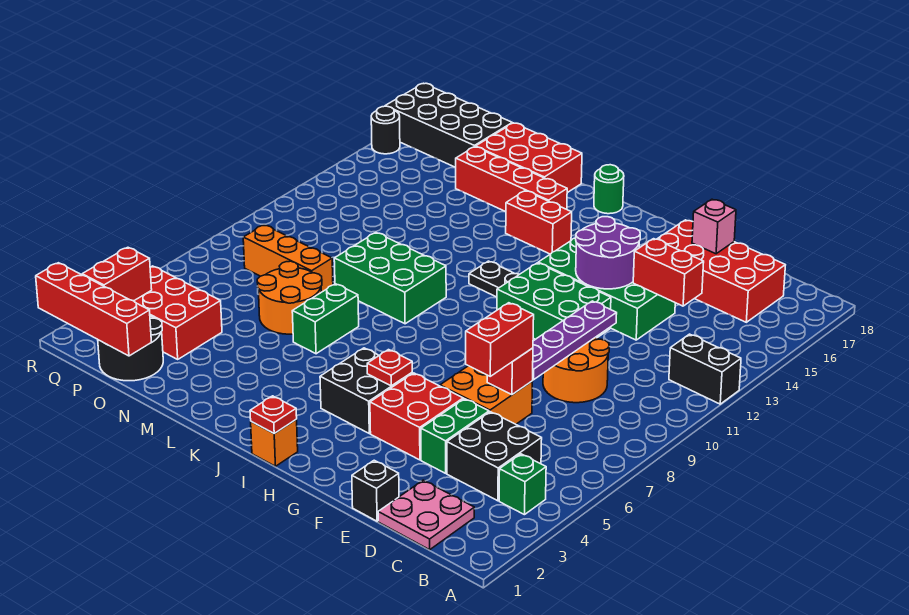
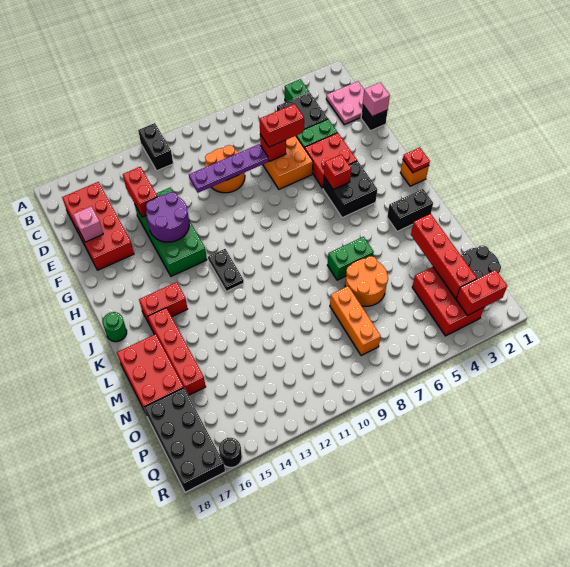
none -> pink 1x1 brick [363,83,390,117]
green 2x3 brick [497,263,611,339] -> none
red 1x1 plate [367,350,412,386] -> red 1x1 brick [324,154,351,189]
red 1x2 brick [506,191,572,254] -> red 1x2 brick turned to [139,282,188,325]
none -> black 1x2 brick [387,189,433,231]
green 2x3 brick [334,233,446,324] -> none
red 1x4 brick [36,263,151,356] -> red 1x4 brick moved to [411,214,477,298]

